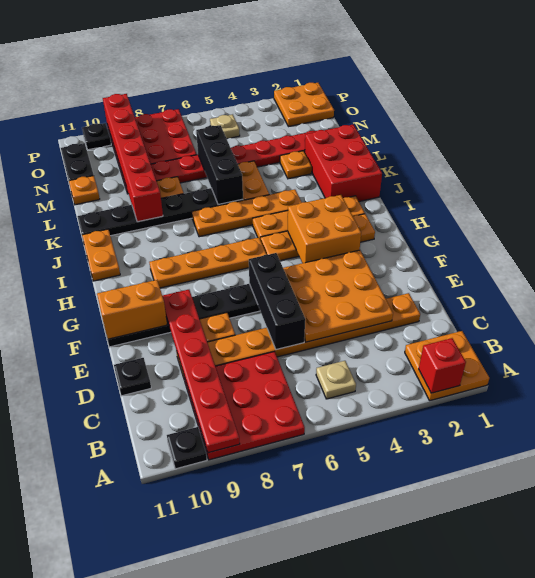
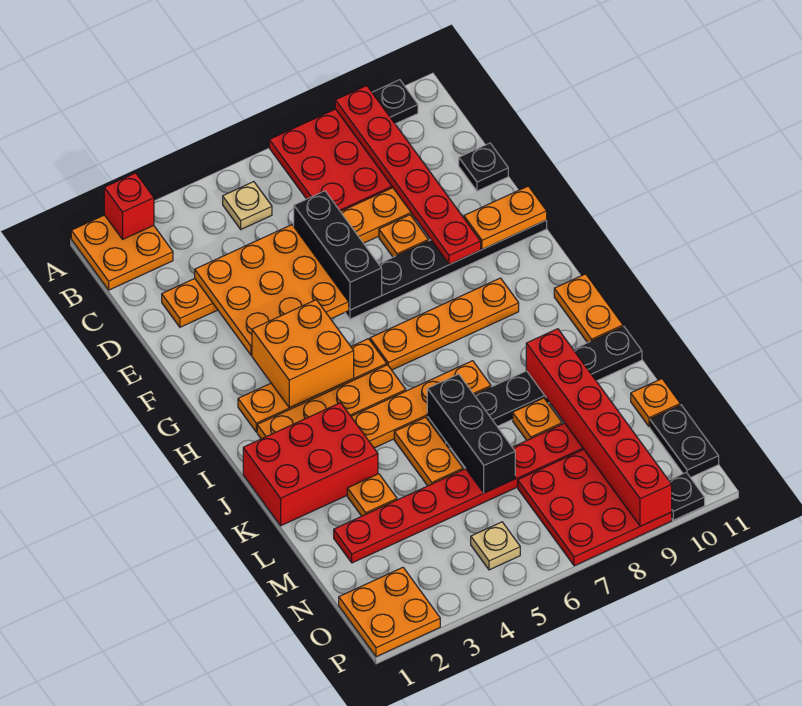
orange 1x2 brick [97,280,167,339] -> orange 1x2 plate [464,186,547,249]
red 2x3 brick [305,125,382,202] -> red 2x3 brick turned to [243,403,378,526]

